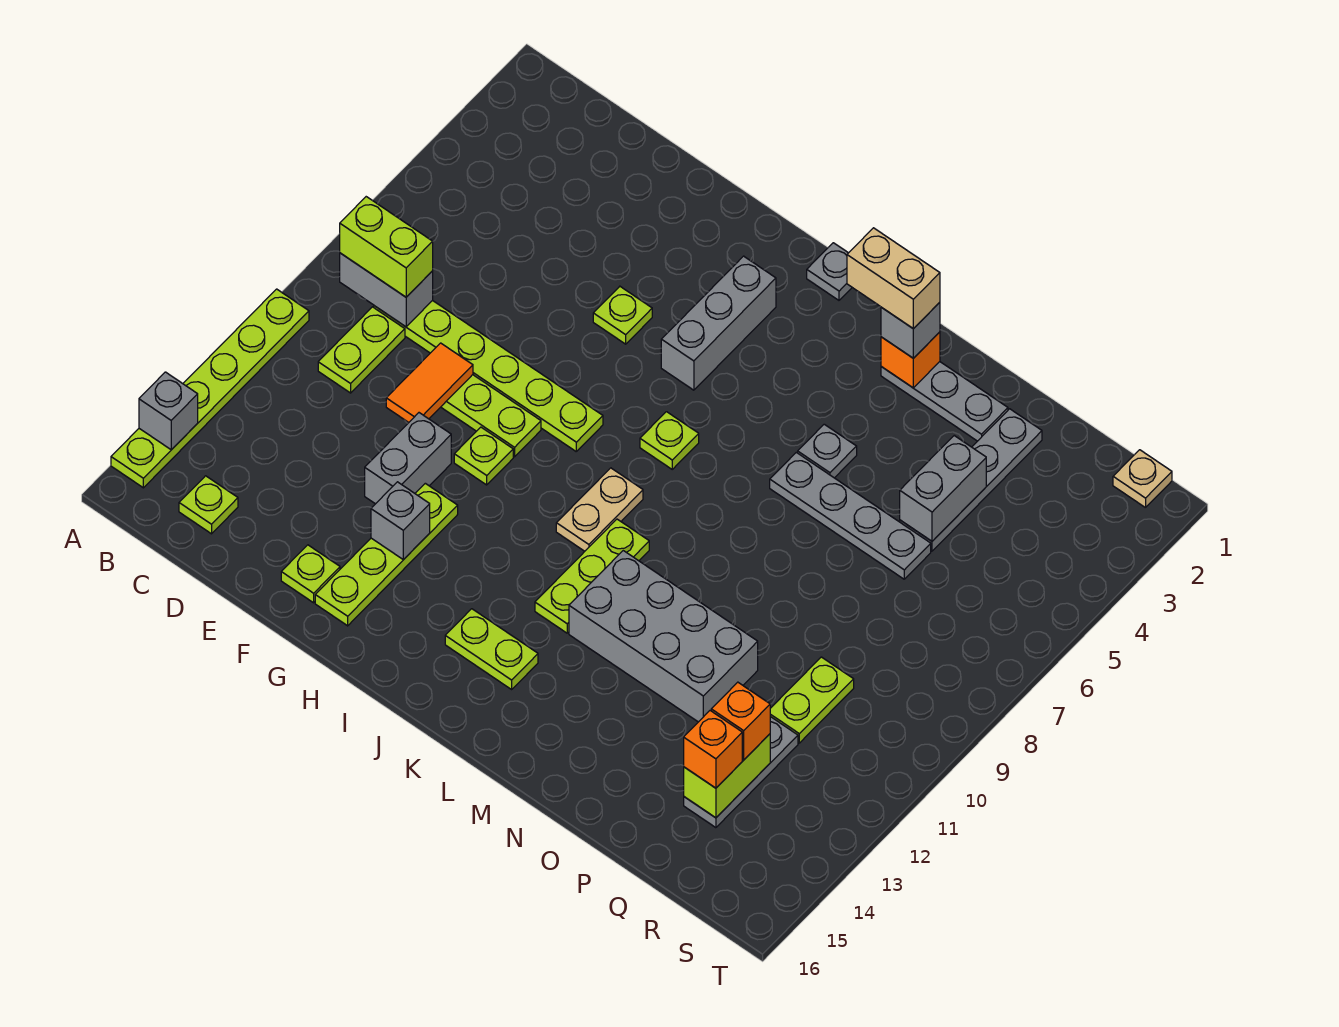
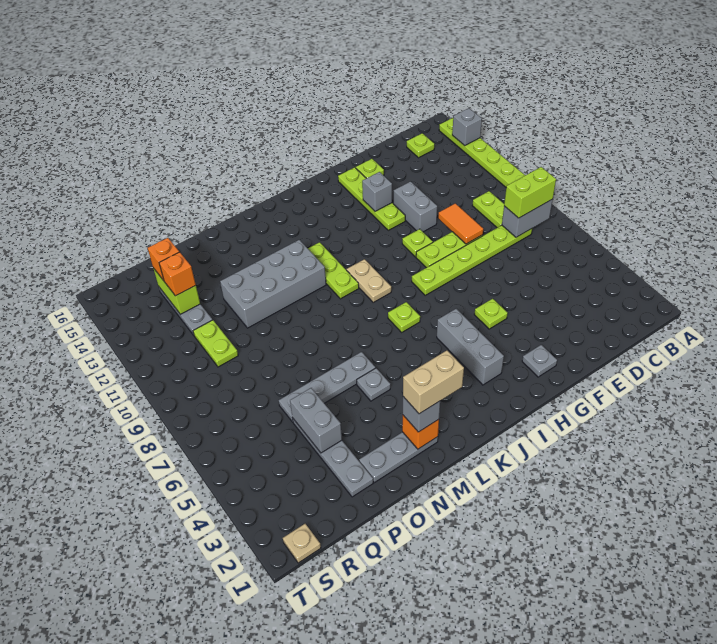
grey 1x1 plate [807,243,852,300] -> grey 1x1 plate moved to [522,345,557,377]
lime 1x2 plate [445,609,538,689] -> none

